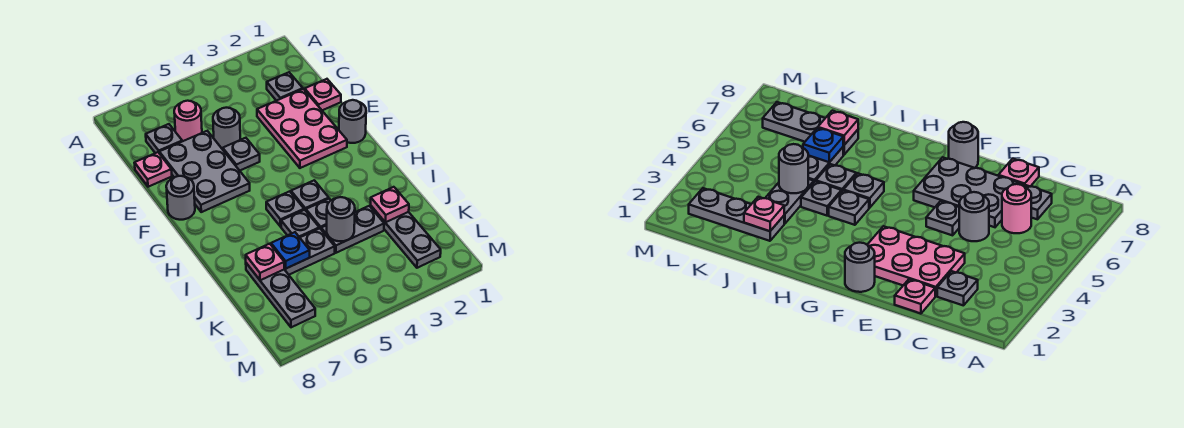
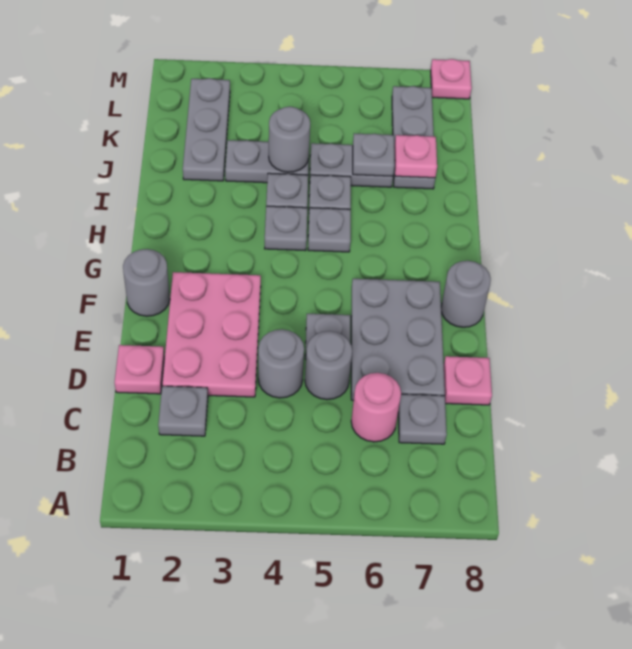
none -> grey 1x1 round brick [258,329,304,398]
pink 1x1 plate [371,187,409,223] -> pink 1x1 plate moved to [431,59,472,99]
blue 1x1 plate [271,232,310,268] -> grey 1x1 plate [353,134,395,176]

